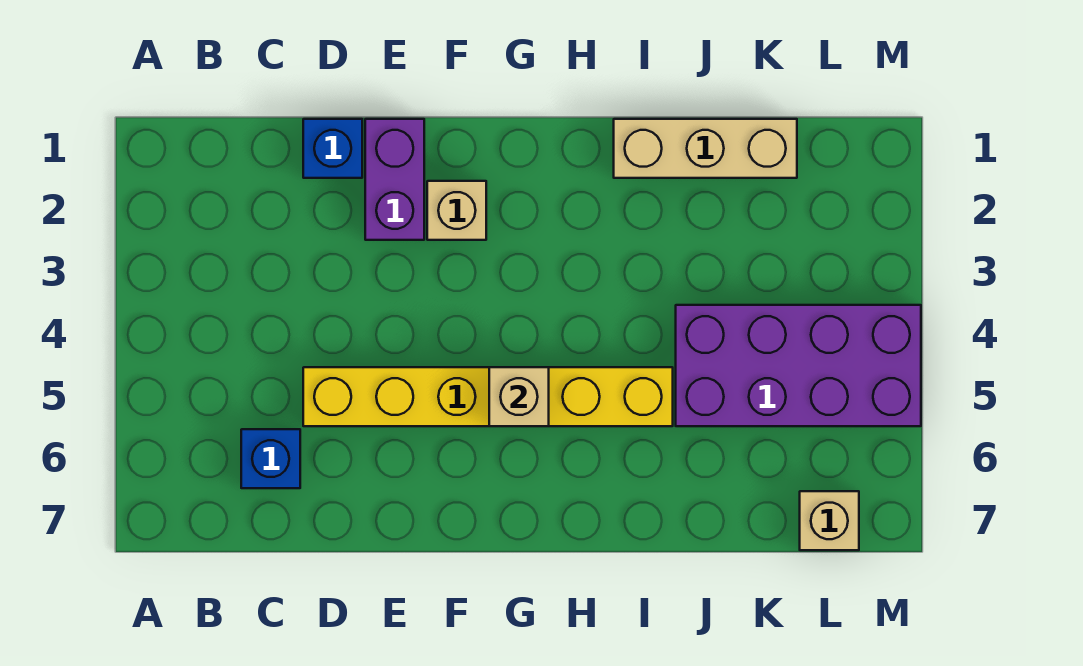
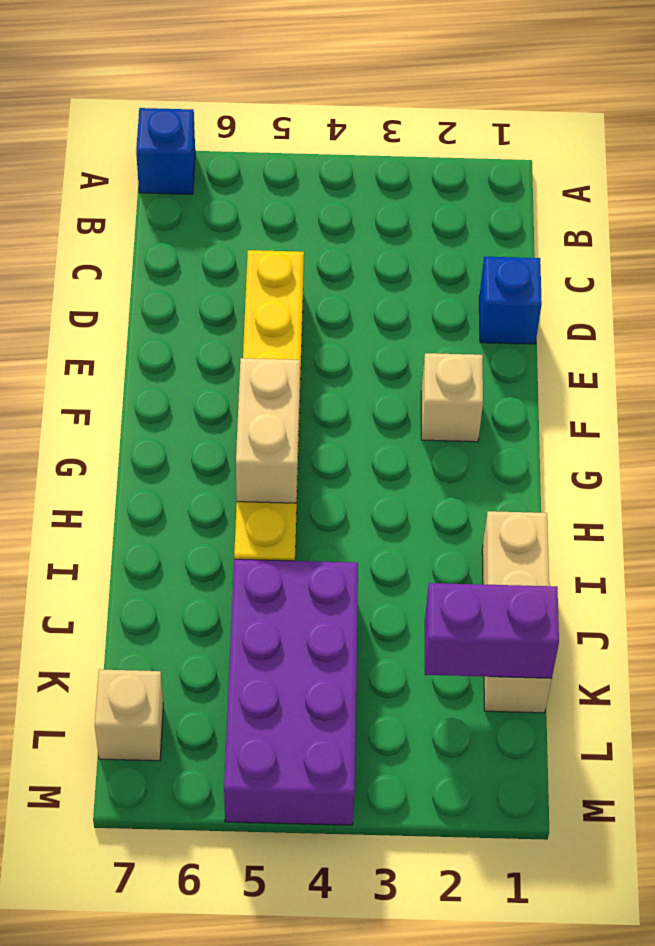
blue 1x1 brick [241,429,300,488] -> blue 1x1 brick moved to [136,108,195,194]
purple 1x2 brick [365,119,424,240] -> purple 1x2 brick moved to [425,583,559,679]
tan 1x1 brick [489,367,549,426] -> tan 1x2 brick [236,358,300,503]

